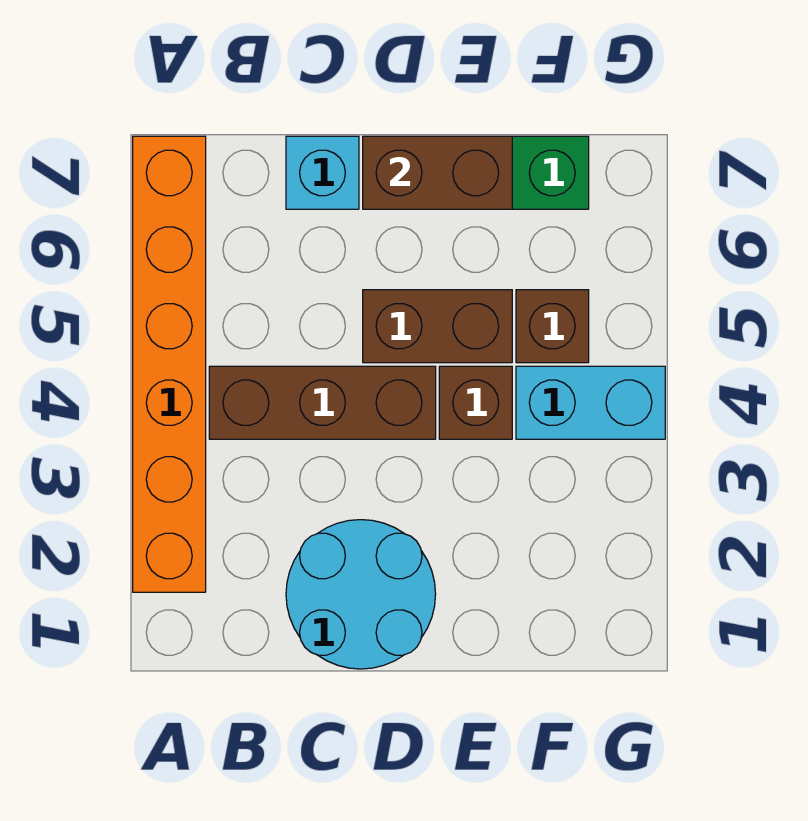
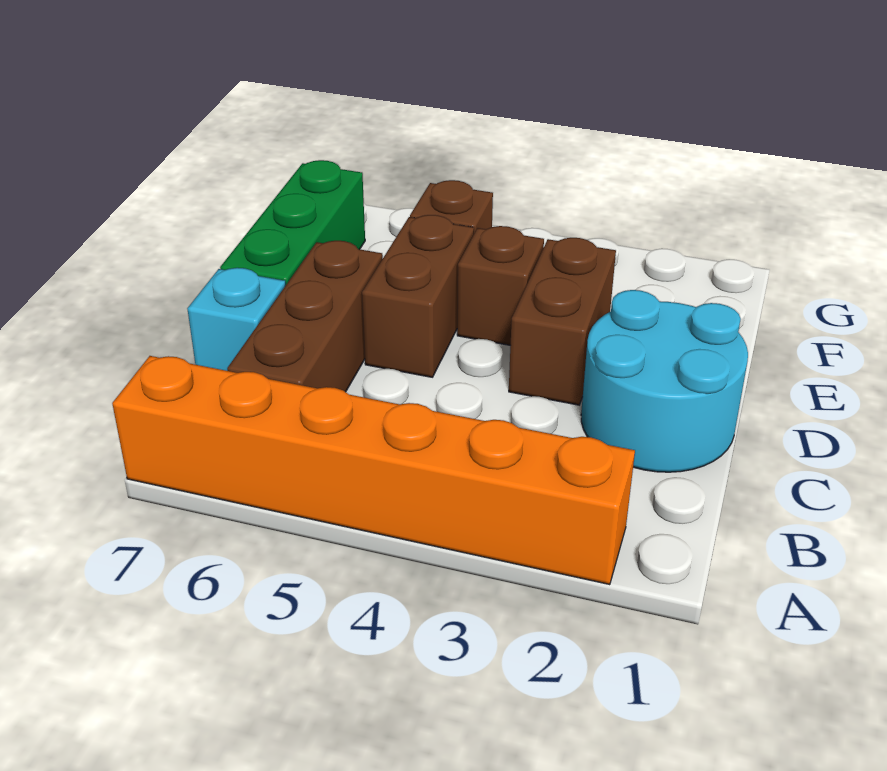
brown 1x3 brick [209,366,436,439] -> brown 1x3 brick moved to [227,241,383,392]
brown 1x2 brick [363,136,512,209] -> brown 1x2 brick moved to [509,238,616,405]
cyan 1x2 brick [516,366,665,439] -> none

